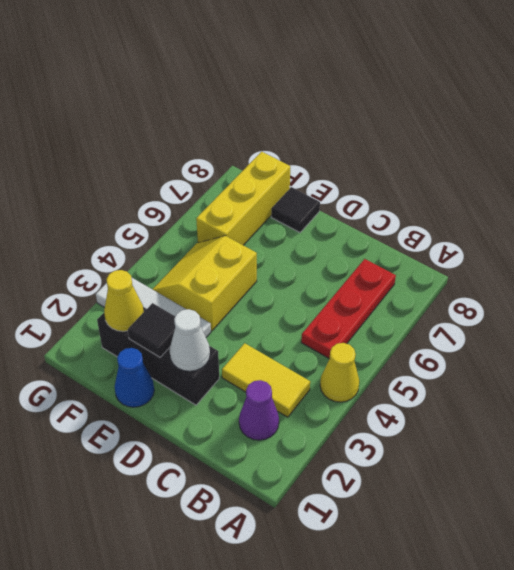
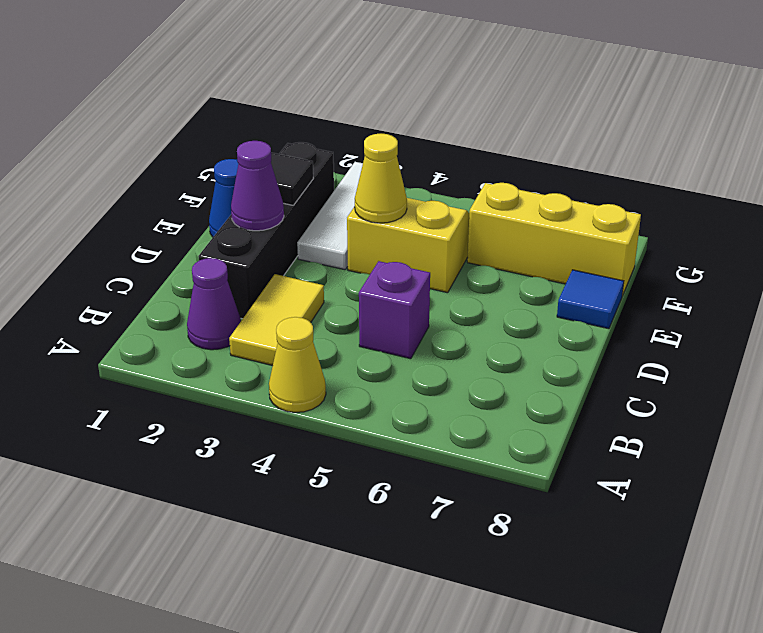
red 1x3 plate [301,259,396,359] -> none
none -> purple 1x1 brick [359,261,430,359]
black 1x3 brick [97,307,219,405] -> black 1x4 brick [198,142,334,319]
white 1x1 cone [170,309,210,371] -> purple 1x1 cone [231,141,284,231]
black 1x1 tile [271,187,320,232] -> blue 1x1 tile [557,270,624,329]
yellow 1x1 cone [104,270,144,331] -> yellow 1x1 cone moved to [355,134,407,223]

